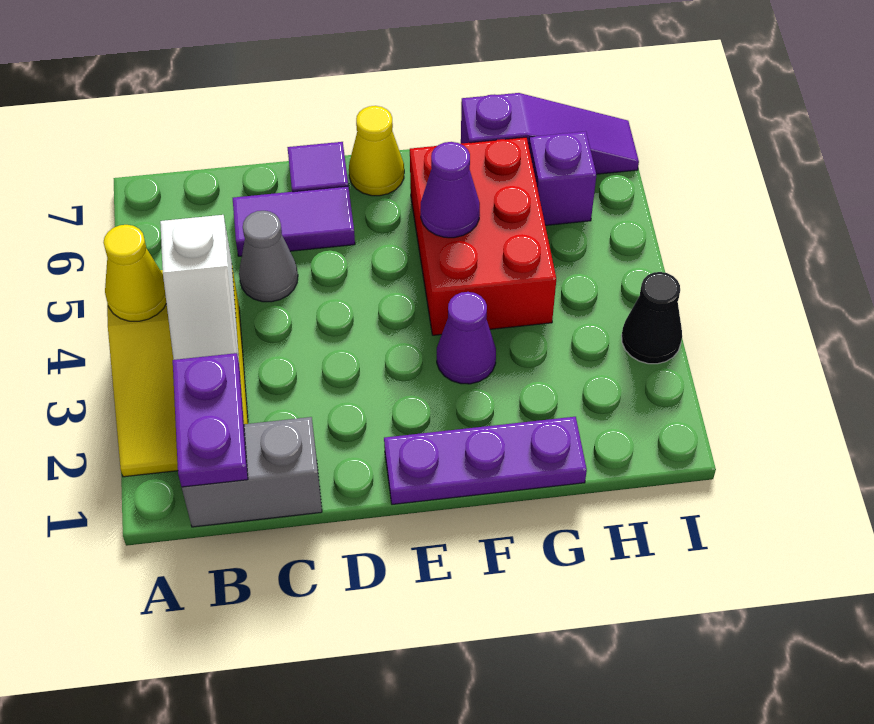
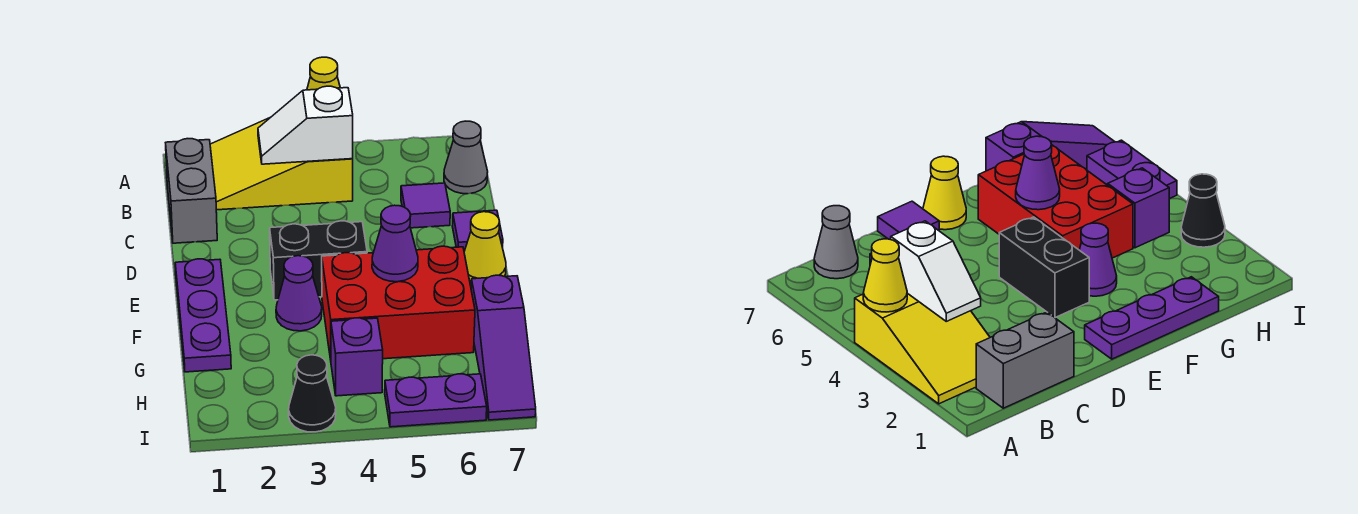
purple 1x2 plate [173,353,248,487] -> purple 1x2 plate moved to [385,374,487,427]
grey 1x1 cone [239,211,298,302] -> grey 1x1 cone moved to [444,121,488,194]
purple 1x2 tile [233,186,355,256] -> purple 1x1 tile [401,183,450,228]
none -> black 1x2 brick [270,221,367,300]
purple 1x1 brick [529,131,597,225] -> purple 1x1 brick moved to [331,318,383,396]

